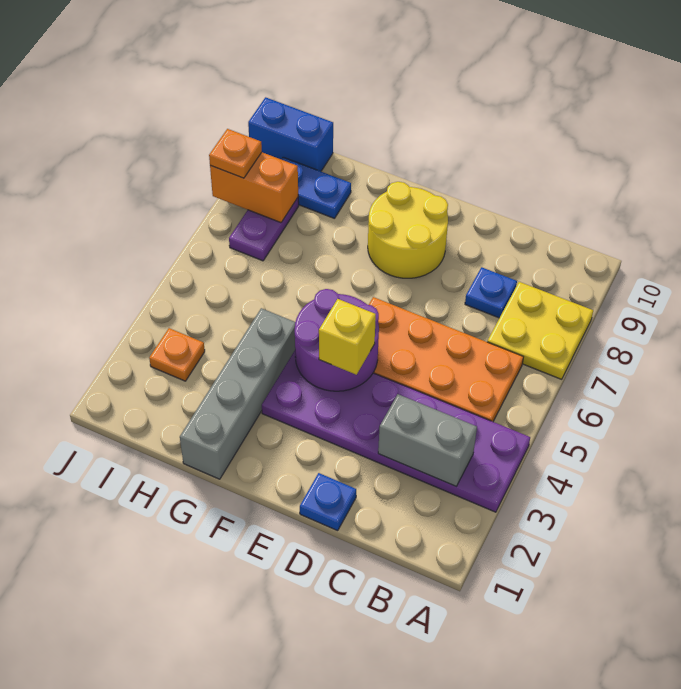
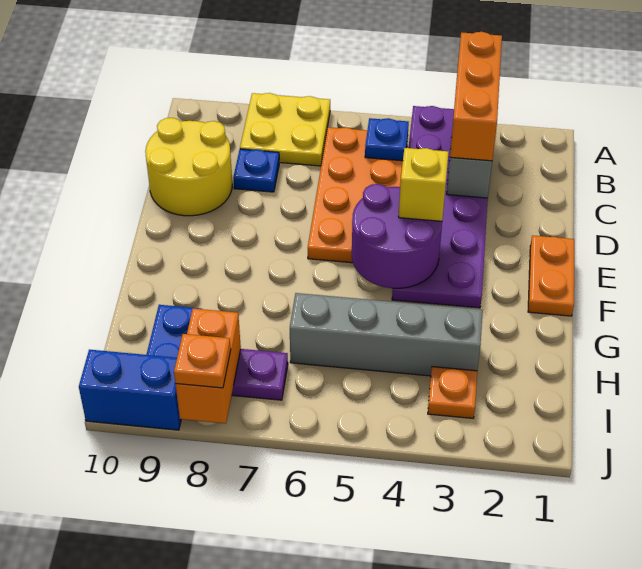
none -> orange 1x3 brick [450,32,502,161]
blue 1x1 plate [300,473,356,531] -> blue 1x1 plate moved to [365,118,409,161]
none -> orange 1x2 plate [528,235,574,316]
yellow 2x2 round brick [368,182,448,278] -> yellow 2x2 round brick moved to [145,118,232,216]
grey 1x4 brick [180,308,295,479] -> grey 1x4 brick moved to [290,293,483,376]
blue 1x2 brick [248,97,333,171] -> blue 1x2 brick turned to [79,350,181,430]

